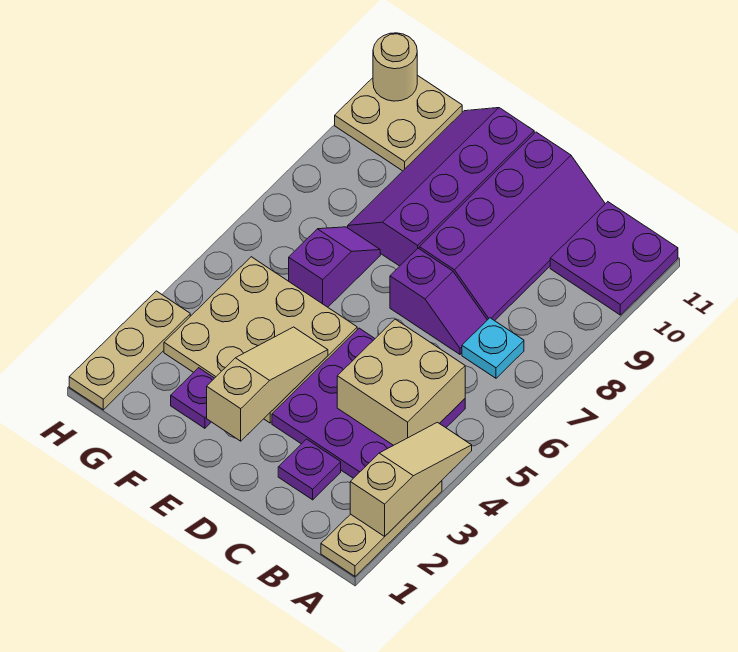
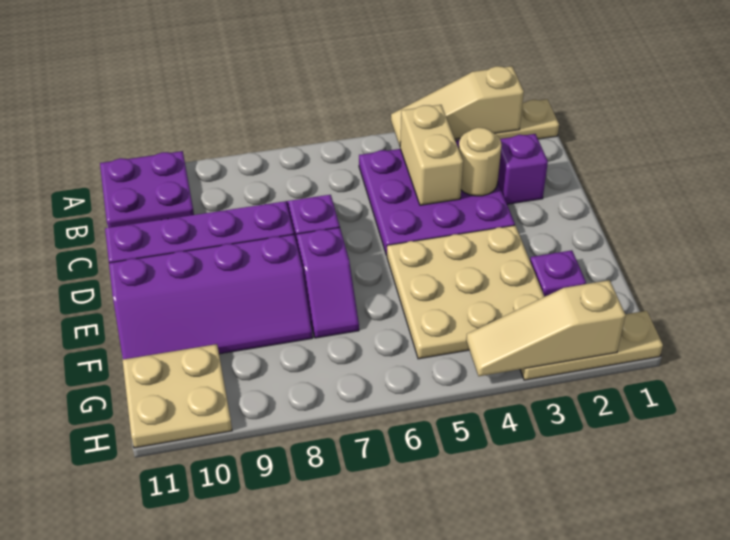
tan 2x2 brick [337,319,465,445] -> tan 1x2 brick [400,105,463,205]
cyan 1x1 plate [462,318,524,378] -> none
purple 1x1 plate [278,439,341,500] -> purple 1x1 brick [498,134,548,204]
tan 1x3 slope [207,327,328,441] -> tan 1x3 slope moved to [466,280,626,376]
purple 1x2 slope [289,227,380,307] -> purple 1x2 slope turned to [296,227,359,338]
tan 1x1 round brick [373,33,417,101] -> tan 1x1 round brick moved to [459,128,502,196]

